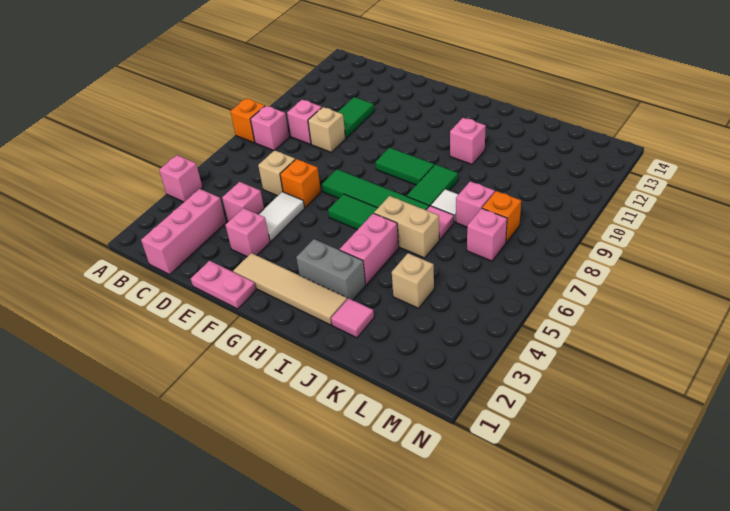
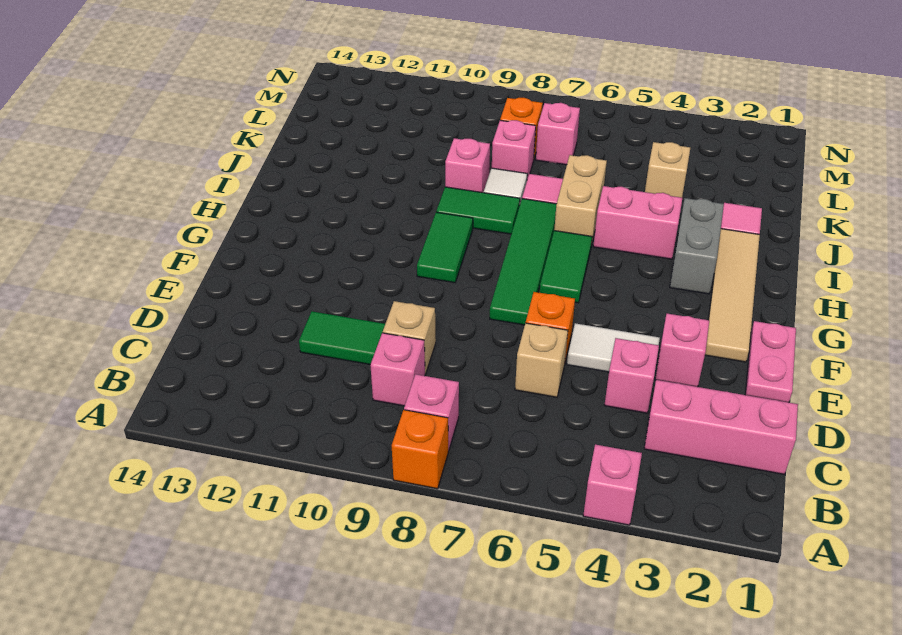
pink 1x1 brick [450,118,486,164] -> pink 1x1 brick moved to [445,138,490,193]

